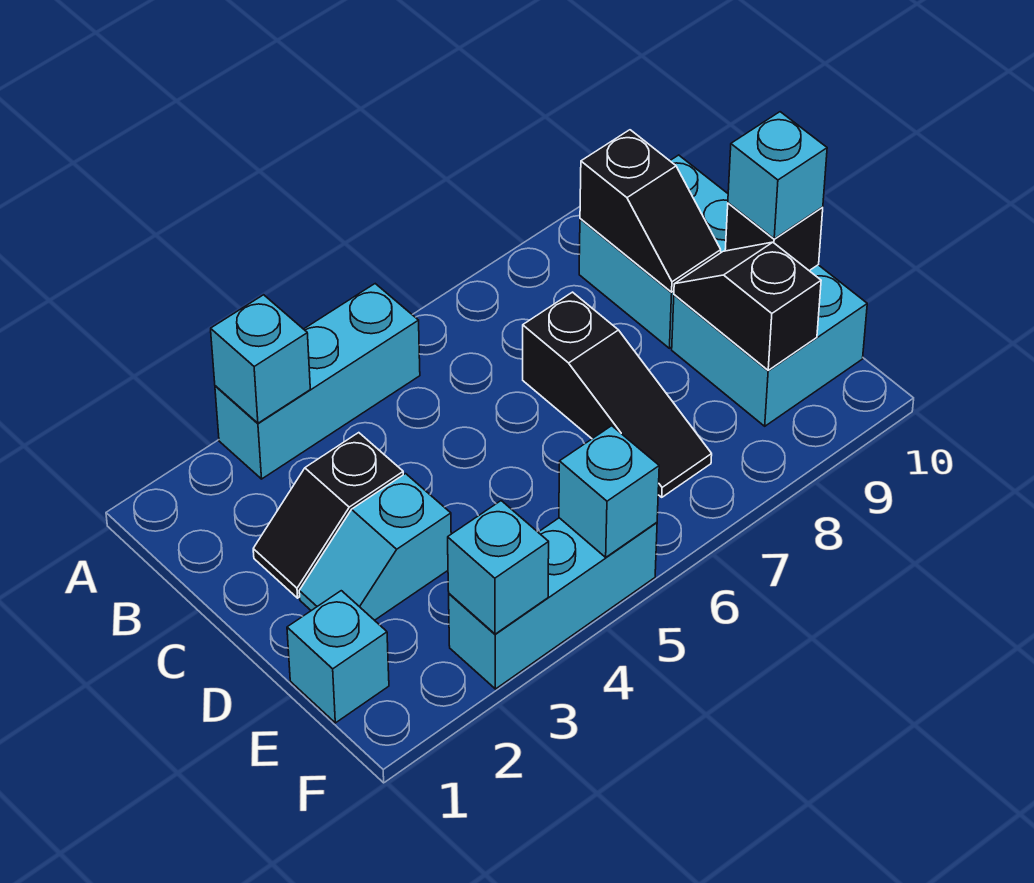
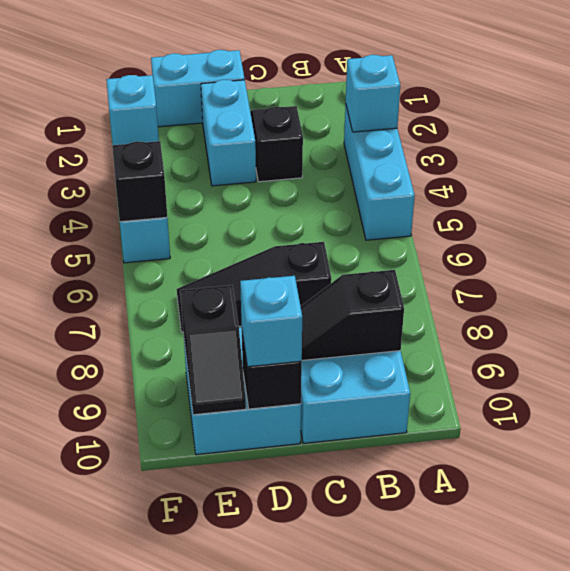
cyan 1x2 slope [299,474,451,620] -> cyan 1x2 brick [201,80,256,186]
black 1x2 slope [674,242,821,370] -> black 1x2 slope turned to [181,285,246,415]
cyan 1x1 brick [287,591,389,723] -> cyan 1x2 brick [151,50,245,127]
cyan 1x1 brick [559,426,659,557] -> black 1x1 brick [112,141,167,222]

